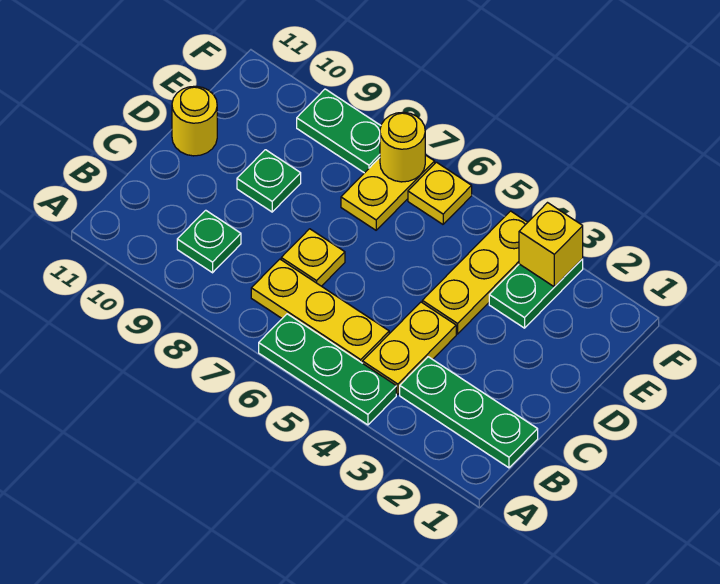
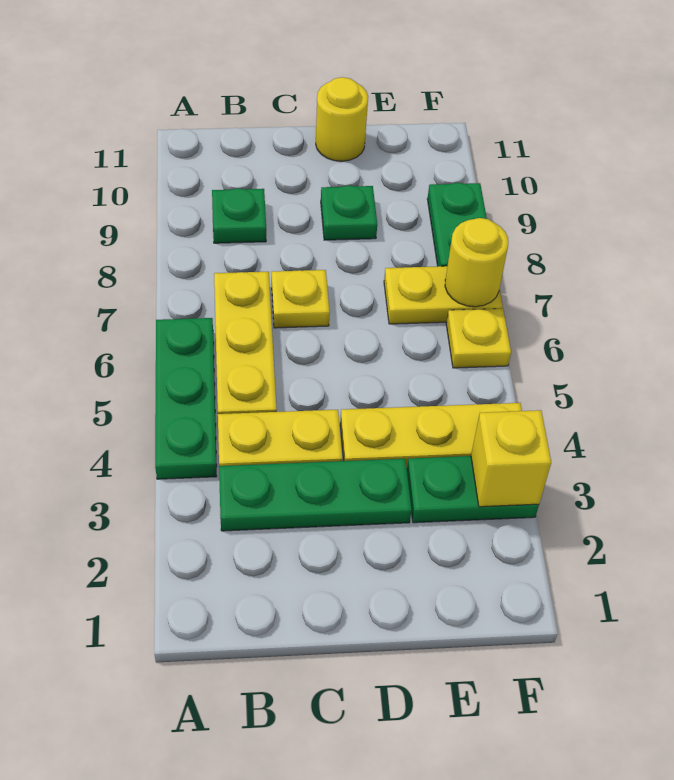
green 1x3 plate [400,357,538,468] -> green 1x3 plate turned to [219,459,412,531]

